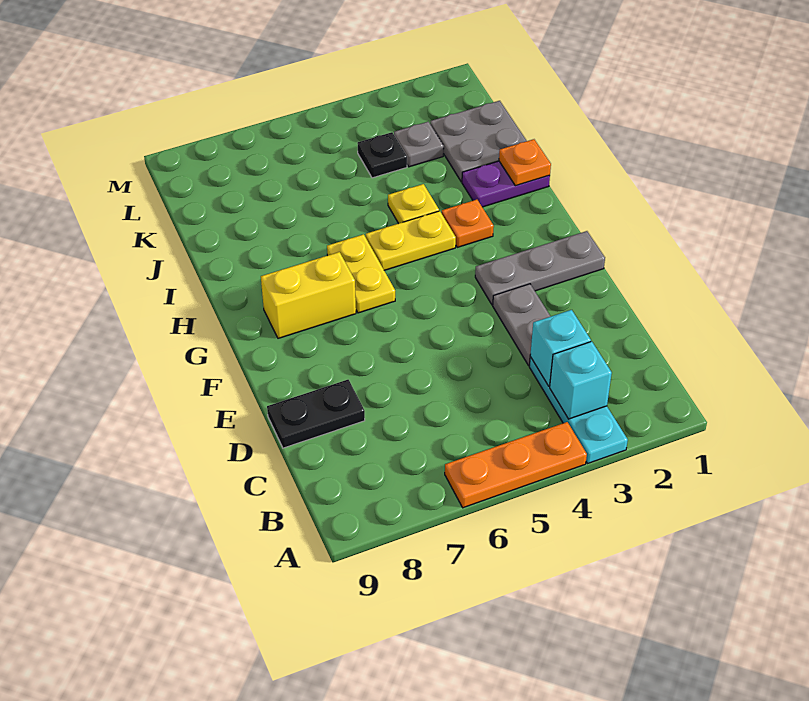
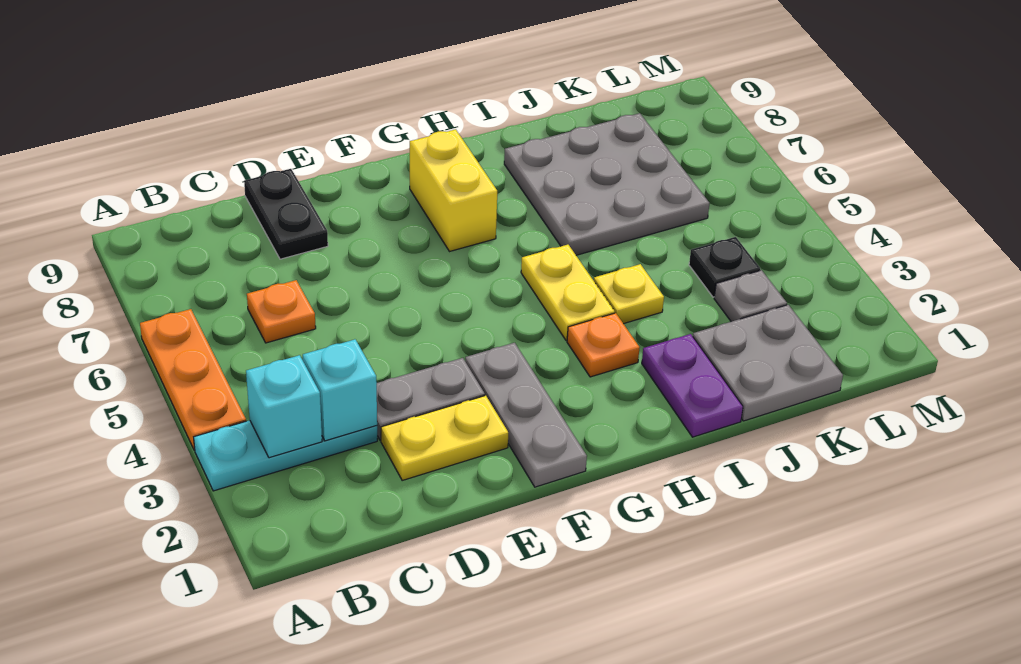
yellow 1x2 plate [327,234,395,313] -> yellow 1x2 plate moved to [381,395,508,480]
orange 1x1 plate [499,139,551,186] -> orange 1x1 plate moved to [247,280,316,343]
none -> grey 3x3 plate [504,113,709,255]

